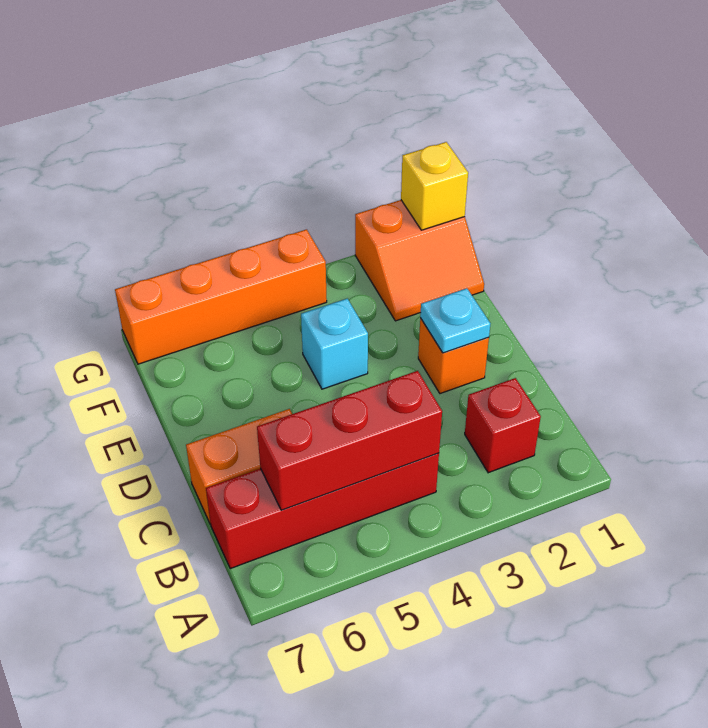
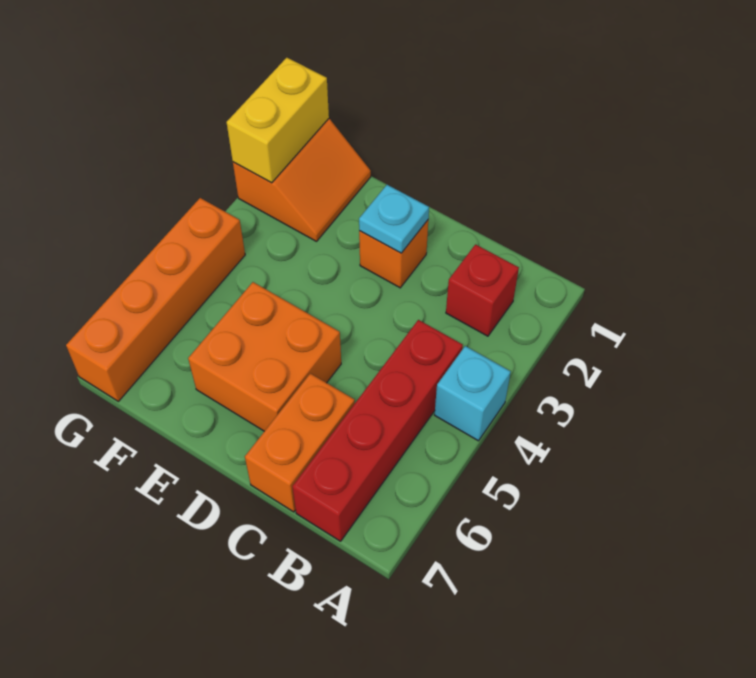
red 1x3 brick [257,371,442,510] -> none
none -> orange 2x2 brick [188,282,341,431]
cyan 1x1 brick [301,299,368,389] -> cyan 1x1 brick moved to [435,346,511,441]
yellow 1x1 brick [401,142,468,230] -> yellow 1x2 brick [227,58,329,183]

